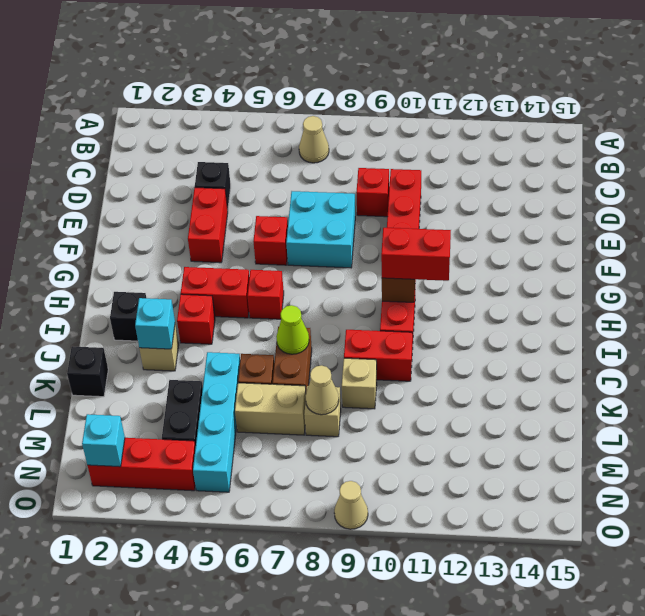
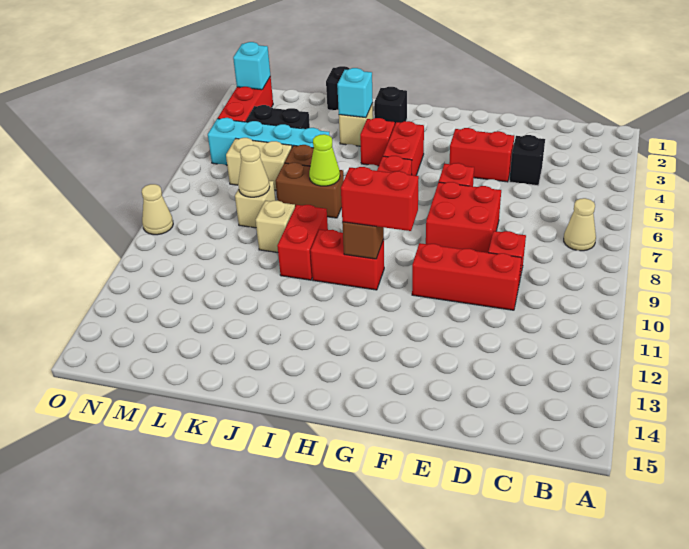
cyan 2x2 brick [286,191,355,268] -> red 2x2 brick [426,182,501,253]
red 1x2 brick [381,228,451,281] -> red 1x2 brick turned to [341,167,419,231]
tan 1x2 brick [235,383,306,435] -> tan 1x2 brick turned to [226,138,292,190]

